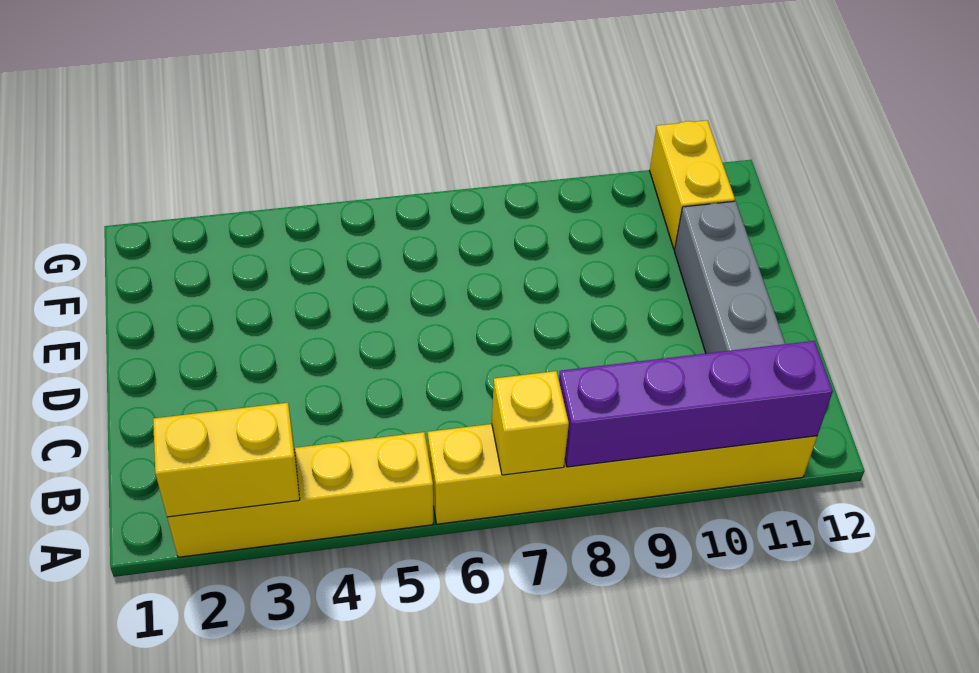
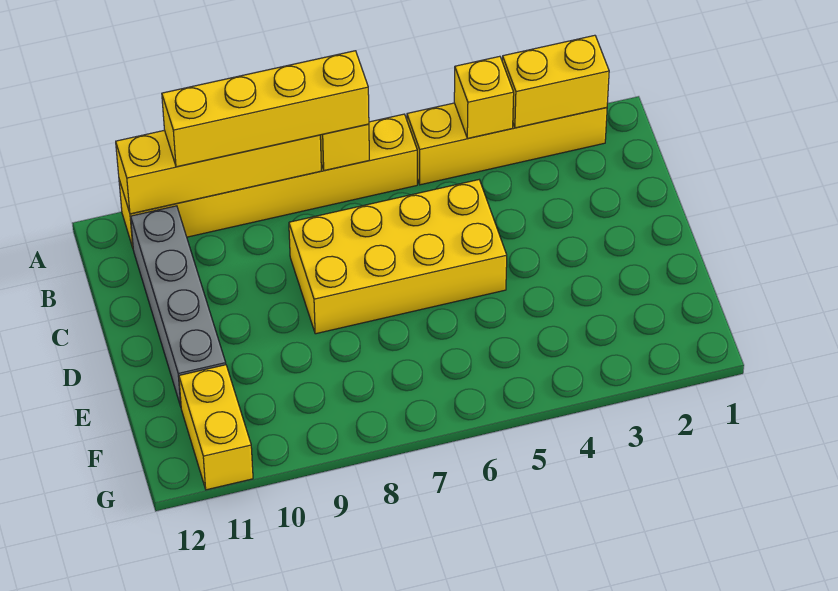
none -> yellow 1x1 brick [454,56,514,138]
none -> yellow 1x4 brick [162,51,369,167]
purple 1x4 brick [559,341,833,467] -> yellow 1x4 brick [116,130,321,214]
none -> yellow 2x4 brick [289,180,507,334]

